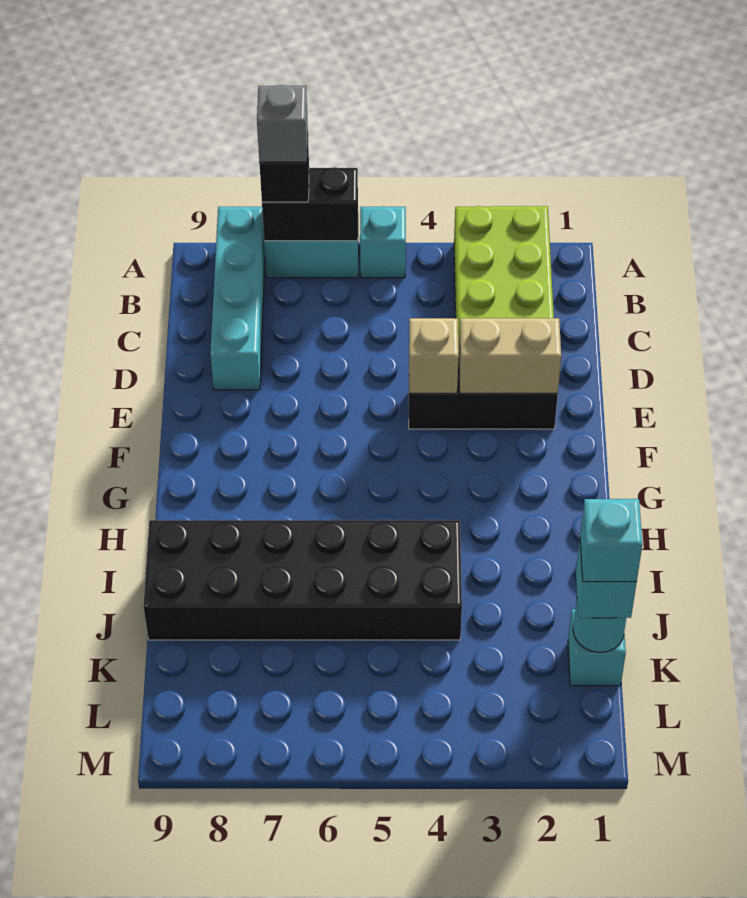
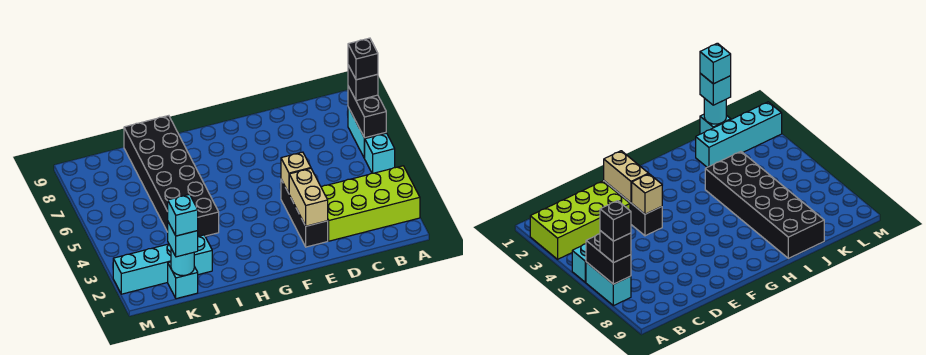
grey 1x1 brick [257,85,308,162] -> black 1x1 brick [348,38,378,80]
cyan 1x4 brick [210,206,265,390] -> cyan 1x4 brick moved to [113,235,212,294]

